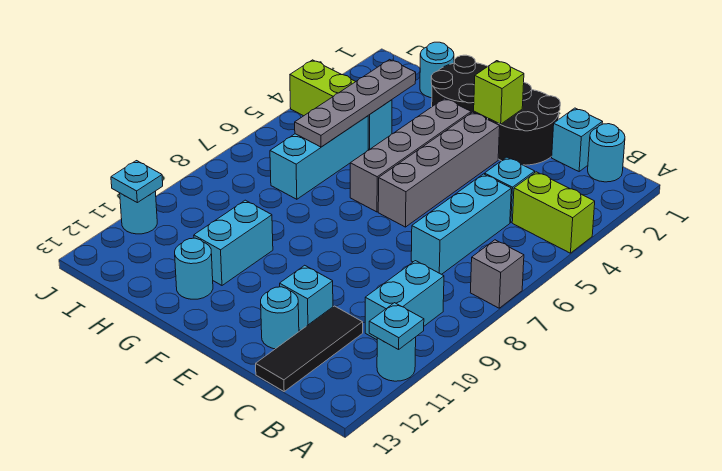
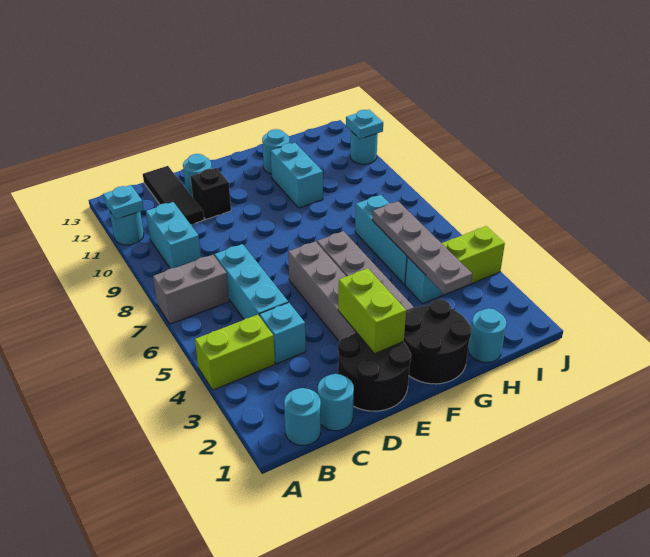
grey 1x1 brick [470,240,524,308] -> grey 1x2 brick [153,255,229,324]
cyan 1x1 brick [552,108,602,171] -> cyan 1x1 round brick [318,374,354,431]
cyan 1x1 brick [280,265,333,331] -> black 1x1 brick [191,168,231,220]
lime 1x1 brick [474,61,524,124] -> lime 1x2 brick [338,268,406,353]

